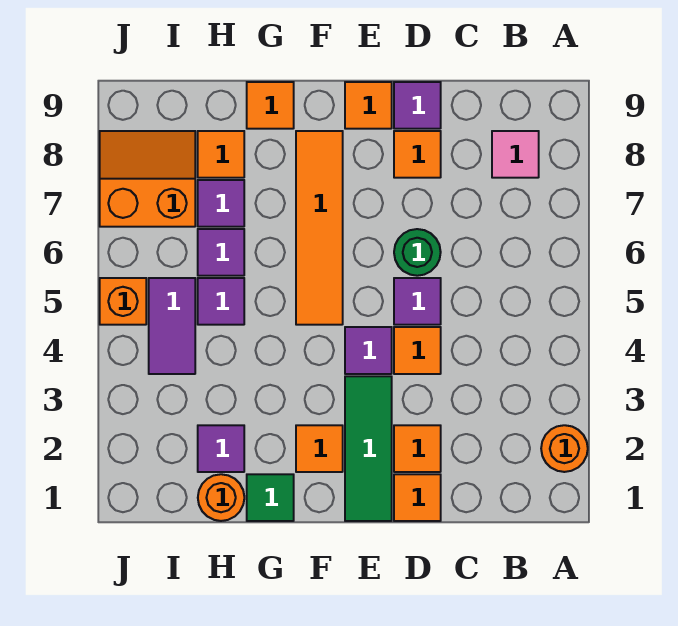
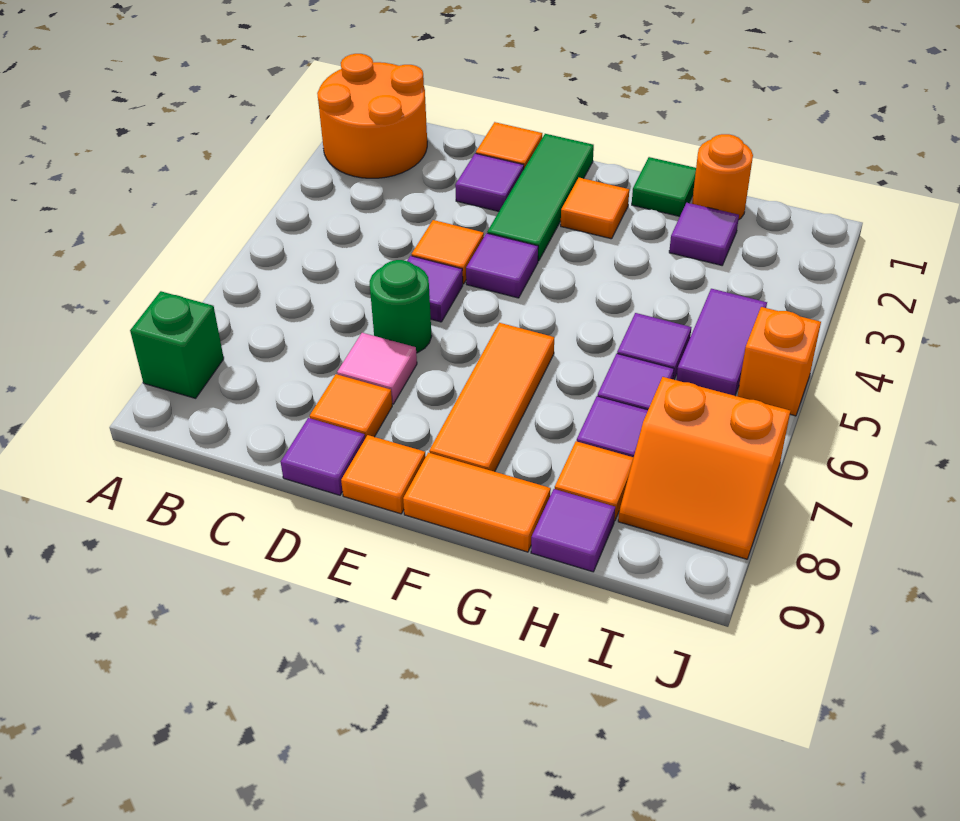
orange 1x1 round brick [541,425,588,472] -> orange 2x2 round brick [317,54,427,178]
none -> green 1x1 brick [130,291,224,398]
pink 1x1 tile [492,131,539,178] -> pink 1x1 tile moved to [337,333,417,404]
orange 1x1 tile [394,425,441,472] -> purple 1x1 tile [455,153,524,211]
orange 1x4 tile [296,131,343,325] -> orange 1x3 tile [429,323,554,472]
orange 1x1 tile [247,82,294,129] -> orange 1x2 tile [403,453,551,552]
none -> purple 1x1 tile [531,489,615,572]

